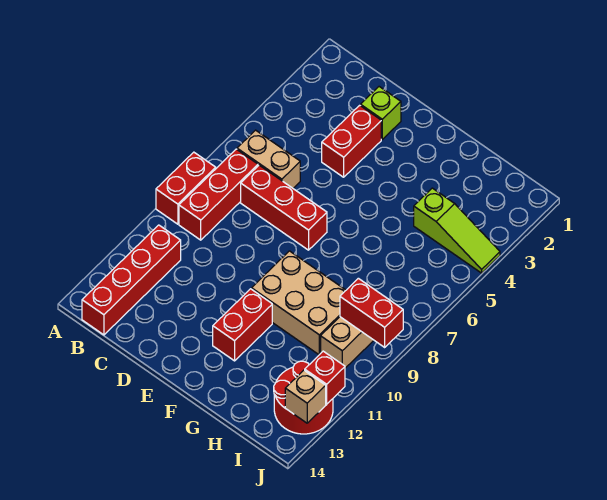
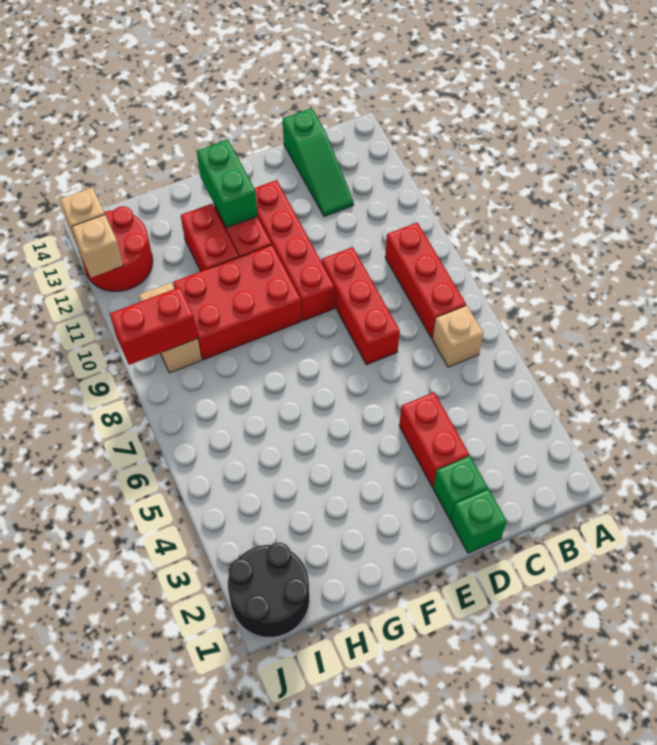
red 1x2 brick [156,152,216,224] -> red 1x2 brick moved to [181,204,239,271]
tan 1x2 brick [237,130,300,188] -> tan 1x1 brick [432,305,483,367]
red 1x4 brick [82,225,181,335] -> red 1x4 brick moved to [254,180,334,321]
red 1x3 brick [241,165,327,250] -> red 1x3 brick turned to [322,247,400,365]
none -> green 1x3 slope [283,108,354,217]
none -> green 1x1 brick [451,489,507,553]
lime 1x1 brick [361,87,401,139] -> green 1x1 brick [433,456,488,520]
tan 2x3 brick [252,251,346,355] -> red 2x3 brick [173,245,302,360]
none -> green 1x2 brick [197,140,258,228]
lime 1x3 slope [414,188,500,273] -> none
none -> black 2x2 round brick [228,542,309,638]
red 1x1 brick [305,351,345,404] -> tan 1x1 brick [72,215,123,278]

